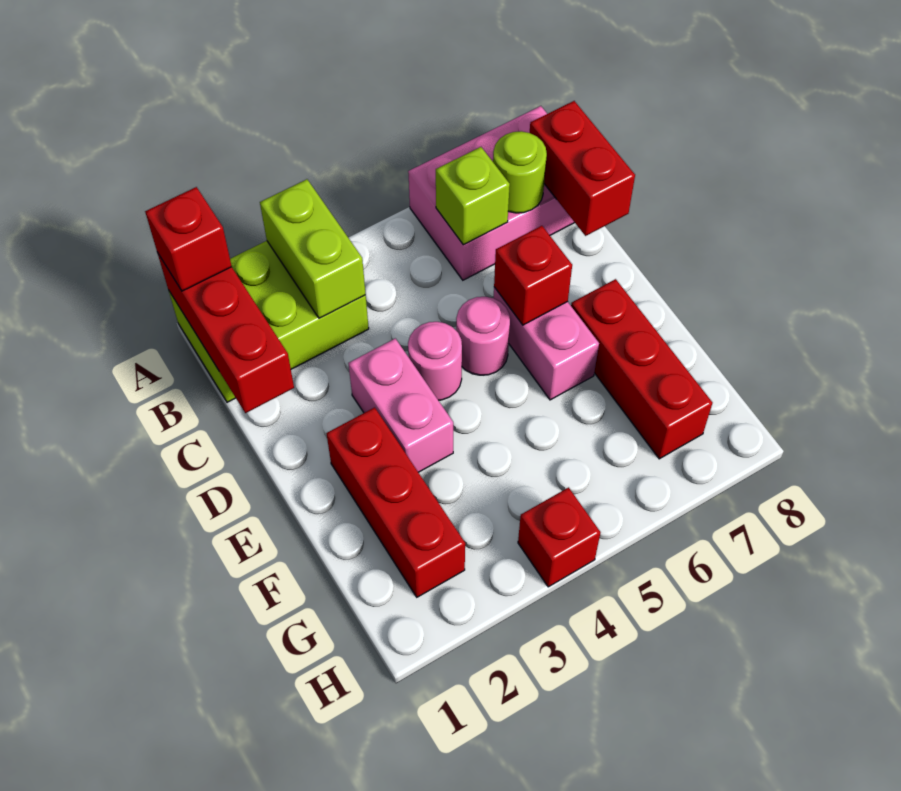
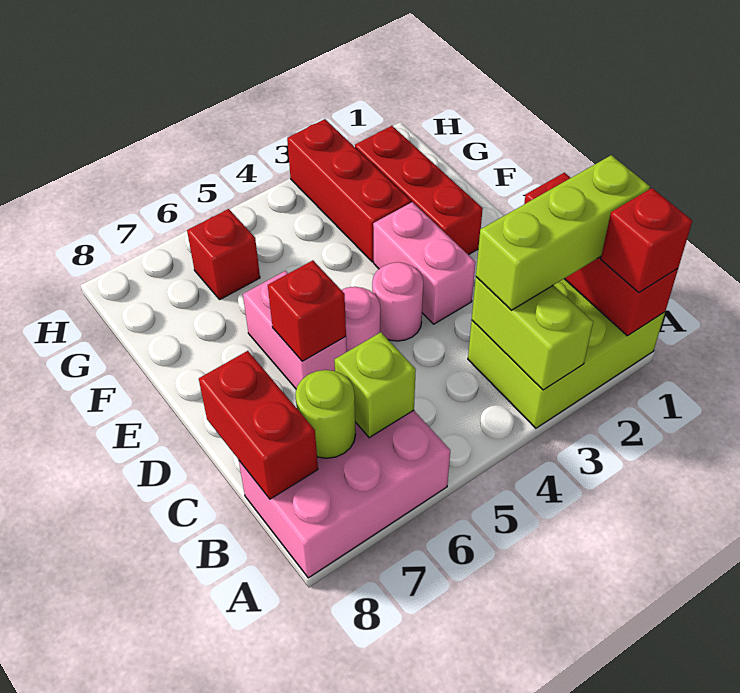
none -> lime 1x3 brick [476,155,650,310]
red 1x3 brick [571,279,713,459] -> red 1x3 brick moved to [287,119,411,262]
red 1x1 brick [518,488,600,587] -> red 1x1 brick moved to [187,209,260,299]

